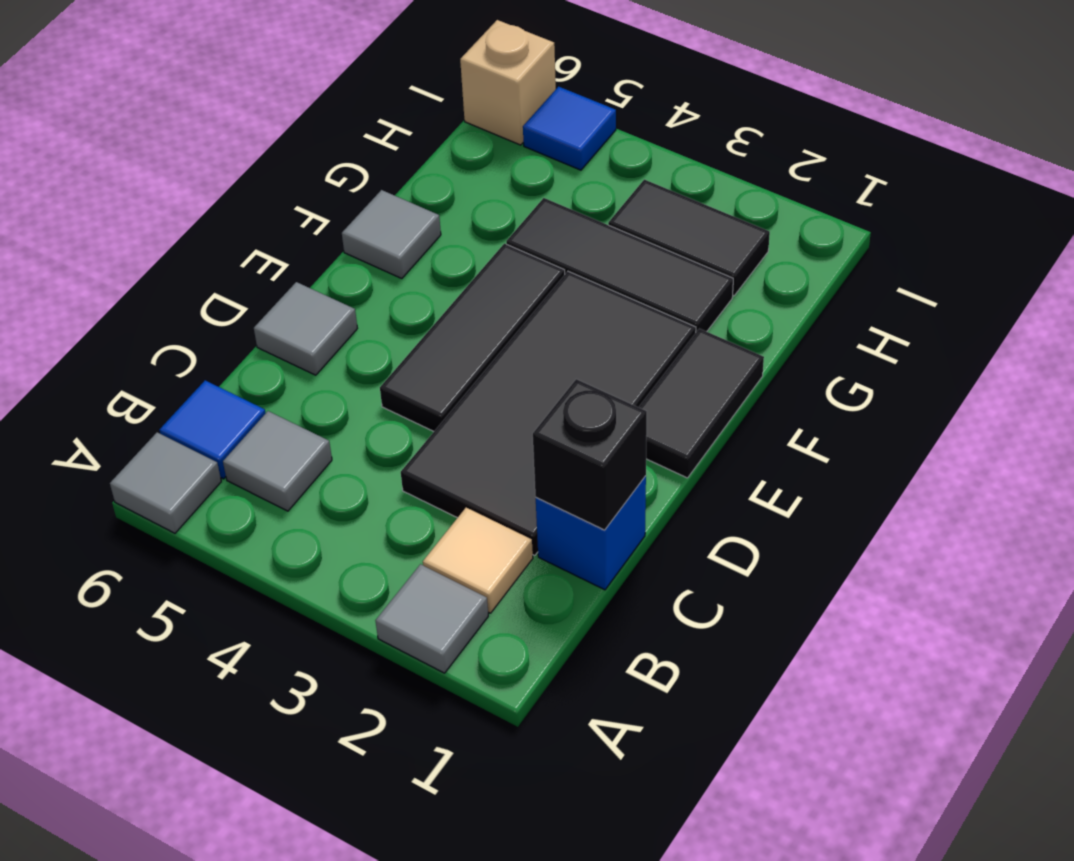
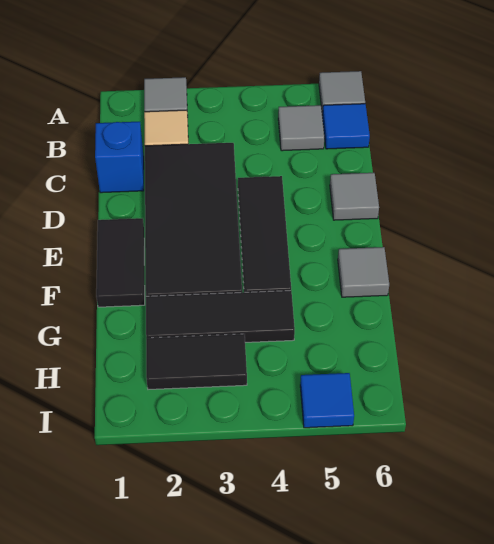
black 1x1 brick [533,379,647,530] -> none
tan 1x1 brick [460,20,556,145] -> none

